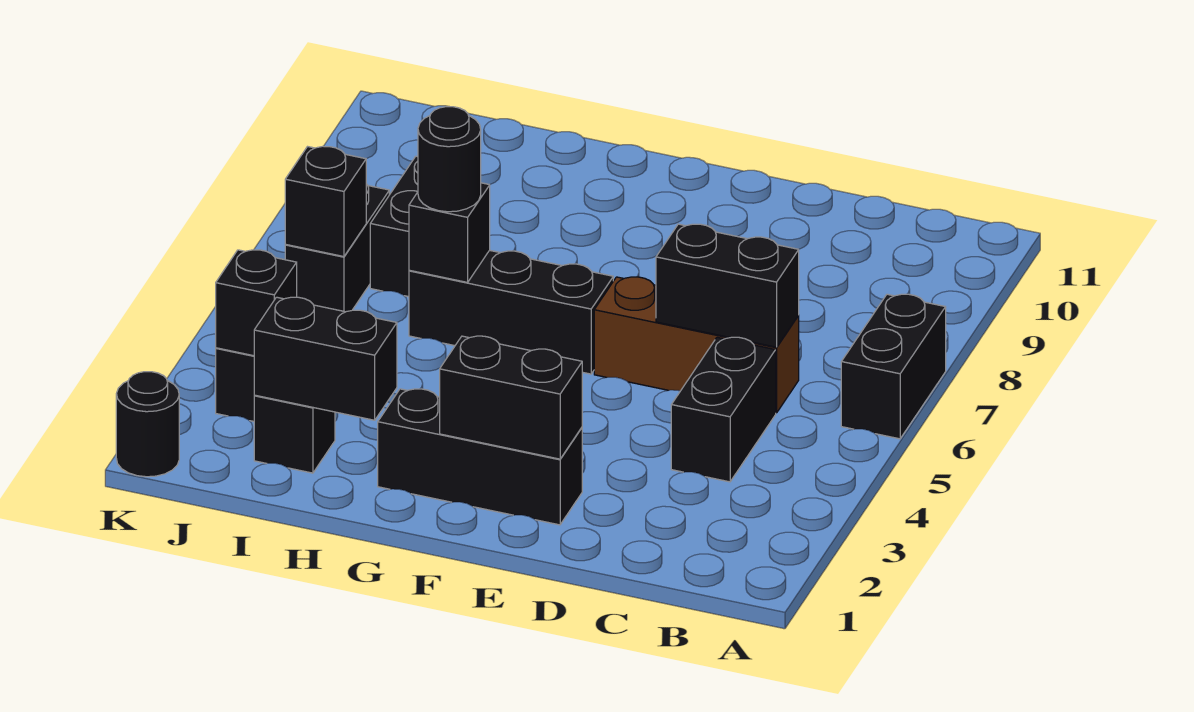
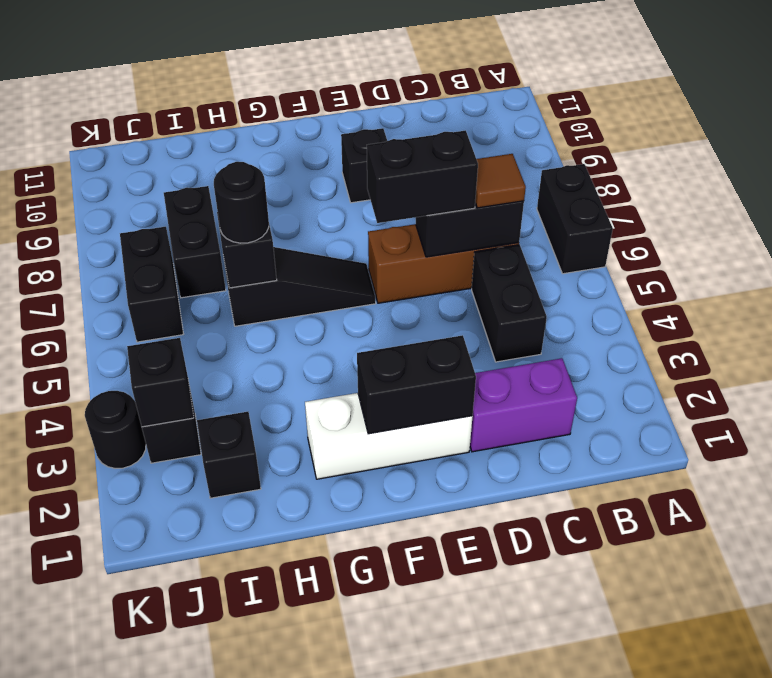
none -> purple 1x2 brick [470,358,577,452]
none -> brown 1x1 tile [475,154,526,208]
black 1x3 brick [378,389,582,525] -> white 1x3 brick [305,393,473,479]
black 1x3 brick [409,250,613,374] -> black 1x3 slope [224,247,376,326]
black 1x2 brick [254,297,397,420] -> black 1x2 brick moved to [367,130,478,223]
black 1x1 brick [285,146,366,257] -> black 1x1 brick moved to [341,128,387,203]
black 1x1 round brick [116,372,179,477] -> black 1x1 round brick moved to [85,391,146,468]

